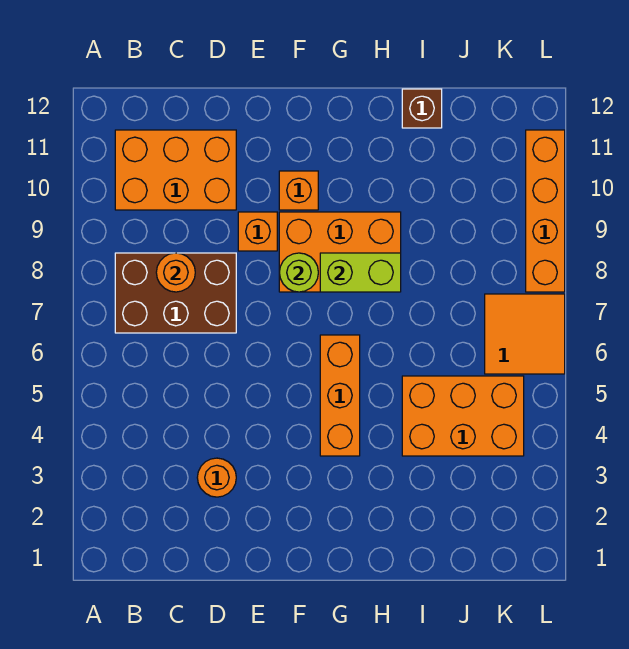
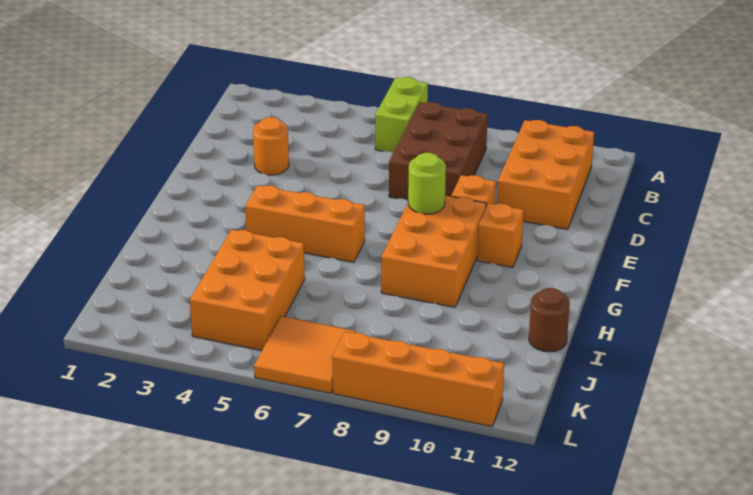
orange 1x1 round brick [156,253,195,292] -> none
lime 1x2 brick [320,253,401,292] -> lime 1x2 brick moved to [375,77,428,153]
brown 1x1 brick [402,89,442,128] -> brown 1x1 round brick [529,288,570,352]

